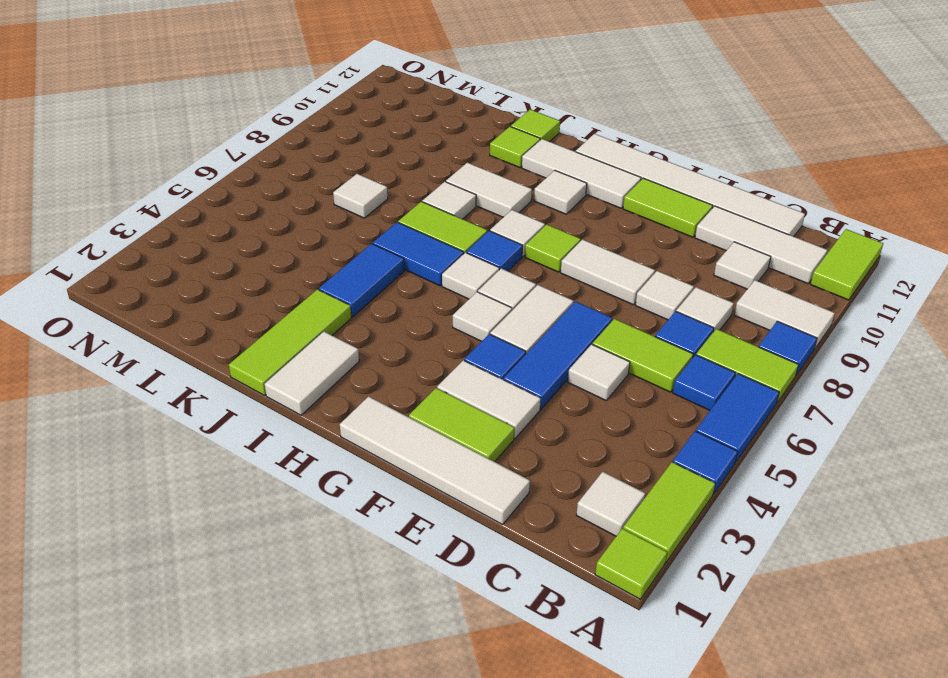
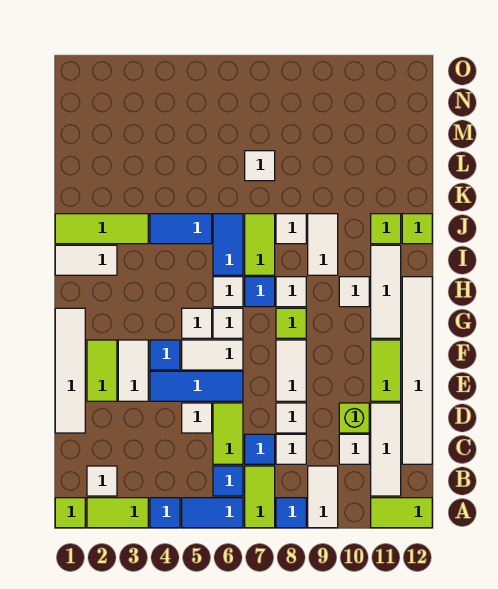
none -> lime 1x1 brick [339,403,369,433]

